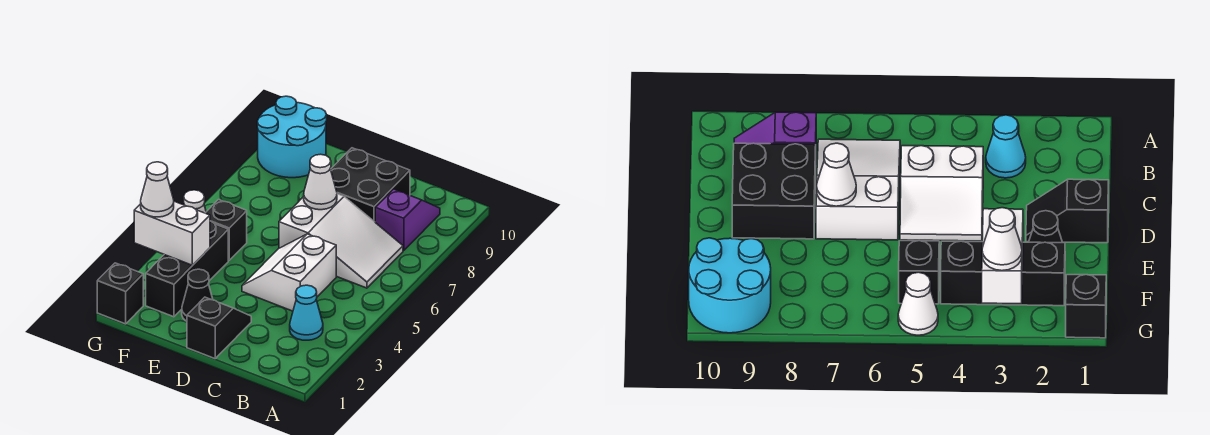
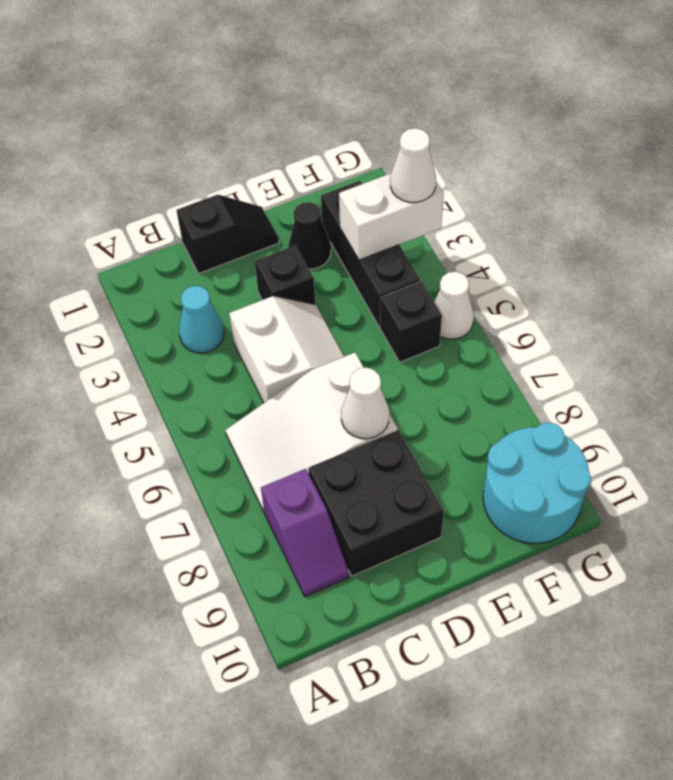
black 1x2 slope [187,297,251,359] -> black 1x2 slope turned to [177,195,279,274]
black 1x1 brick [97,263,143,324] -> black 1x1 brick moved to [255,245,315,305]

